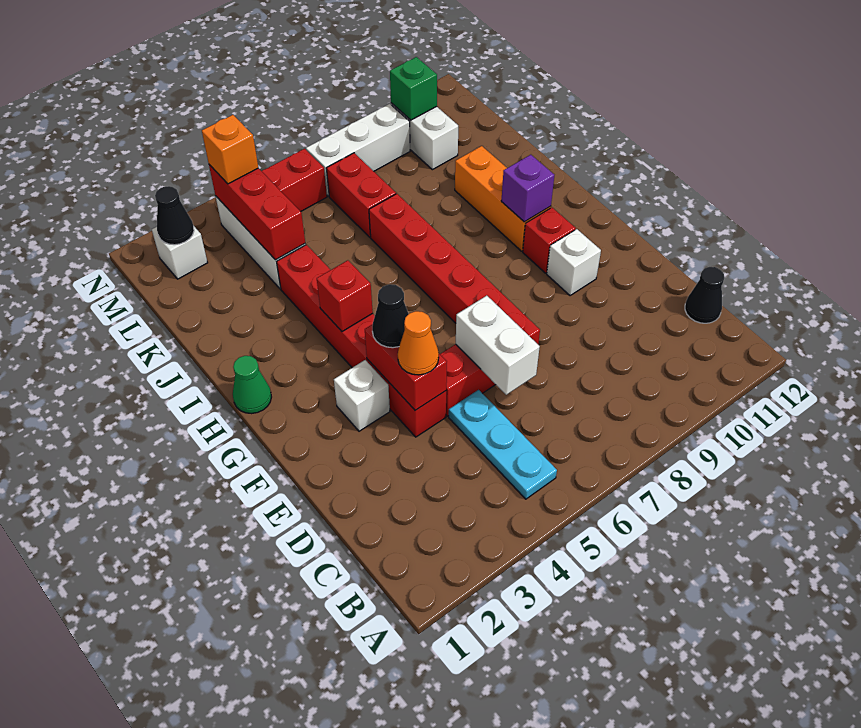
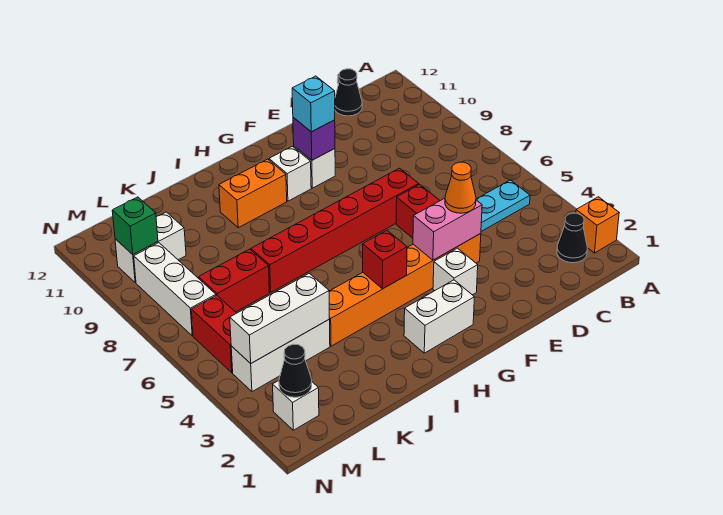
white 1x2 brick [456,296,540,395] -> white 1x2 brick moved to [404,280,474,353]
red 1x6 brick [277,245,446,437] -> orange 1x6 brick [329,234,481,346]
red 1x2 brick [365,324,447,410] -> pink 1x2 brick [413,198,482,260]
black 1x1 cone [372,284,408,348] -> black 1x1 cone moved to [557,213,587,263]
none -> cyan 1x1 brick [292,76,335,132]
red 1x1 brick [523,208,576,273] -> white 1x1 brick [269,146,311,201]
green 1x1 cone [233,356,271,414] -> none
orange 1x3 brick [455,146,551,251] -> orange 1x2 brick [219,159,287,228]
purple 1x1 brick [501,155,554,222] -> purple 1x1 brick moved to [293,117,335,160]
red 1x3 brick [209,165,305,260] -> white 1x3 brick [230,273,330,363]
orange 1x1 brick [202,115,258,184] -> orange 1x1 brick moved to [576,197,619,253]

